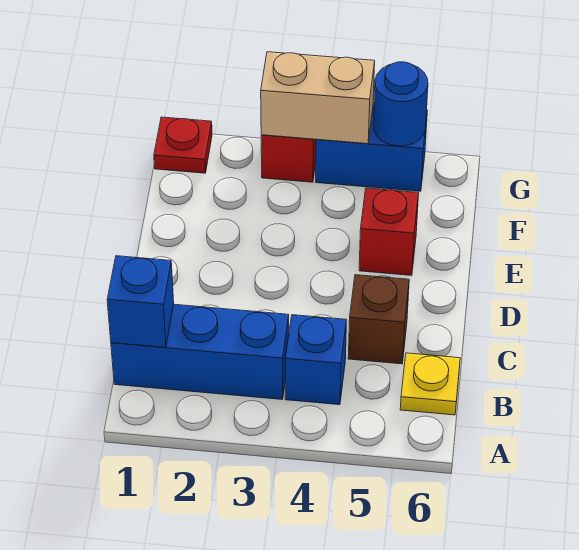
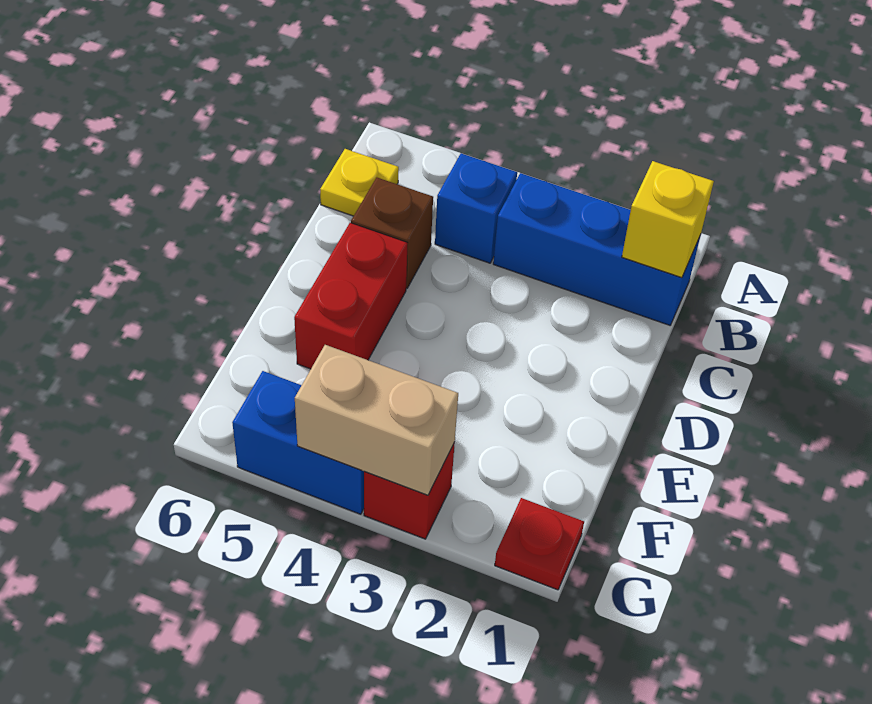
blue 1x1 brick [107,256,174,347] -> yellow 1x1 brick [622,161,714,278]
red 1x1 brick [359,188,419,275] -> red 1x2 brick [294,223,408,369]
blue 1x1 round brick [373,62,428,146] -> none

